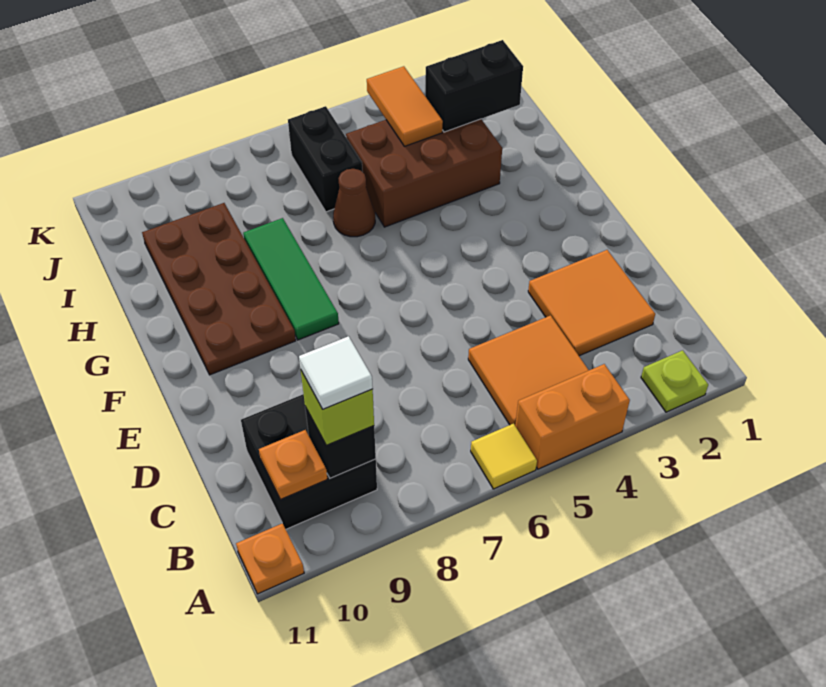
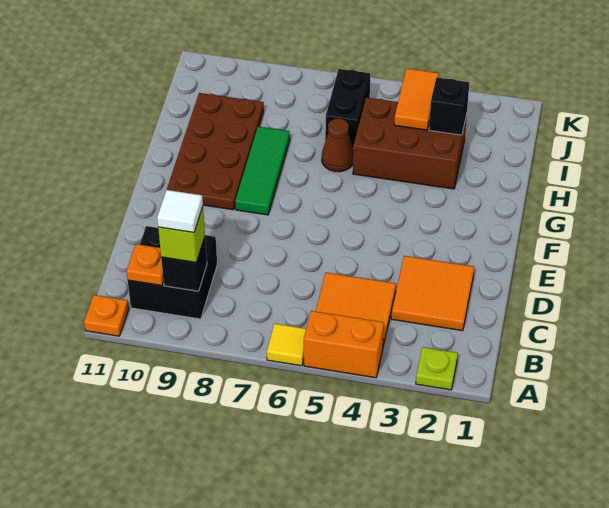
black 1x2 brick [425,40,523,132] -> black 1x1 brick [429,78,469,135]

